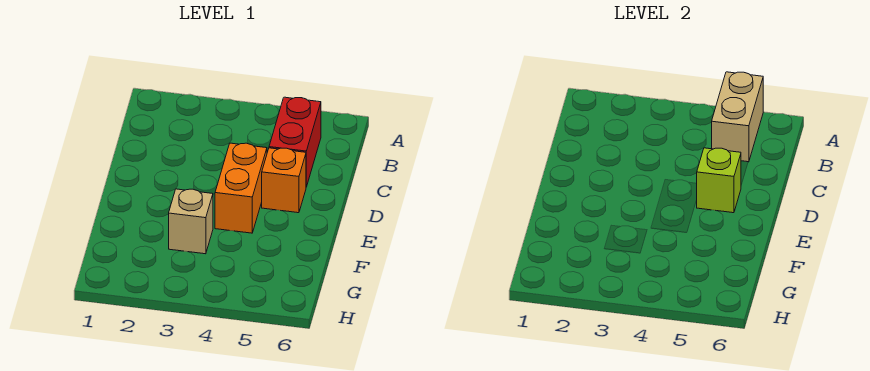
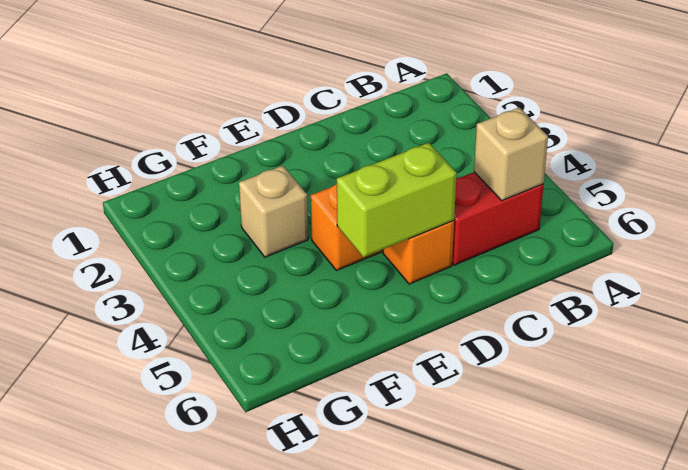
tan 1x2 brick [712,72,763,162] -> tan 1x1 brick [474,107,548,201]
lime 1x1 brick [696,148,741,213] -> lime 1x2 brick [337,143,457,257]

